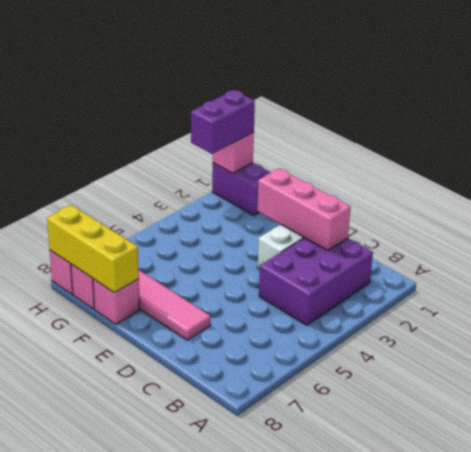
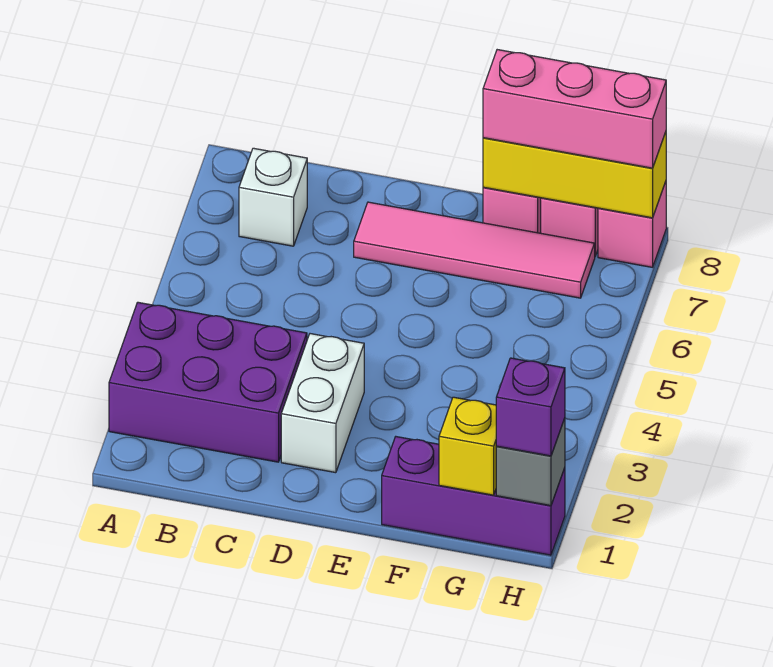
purple 2x3 brick [259,238,373,325] -> purple 2x3 brick turned to [109,302,307,462]
none -> white 1x1 brick [239,148,307,246]
pink 1x3 brick [257,168,351,250] -> pink 1x3 brick moved to [483,50,666,168]
purple 1x2 brick [212,163,271,215] -> purple 1x3 brick [382,437,565,555]
none -> yellow 1x1 brick [439,397,497,495]
pink 1x1 brick [213,132,254,173] -> grey 1x1 brick [496,418,565,506]
purple 1x2 brick [191,90,255,154] -> purple 1x1 brick [496,358,565,456]

